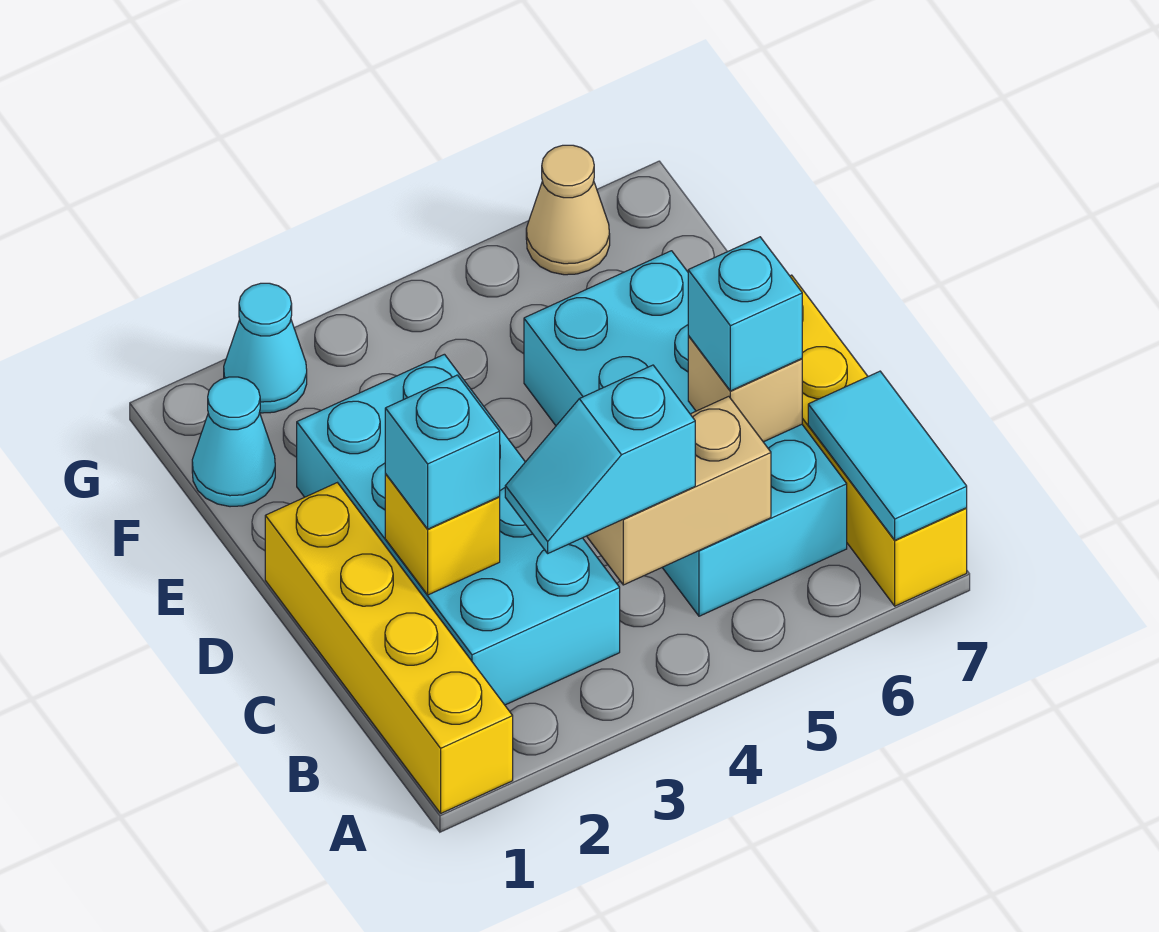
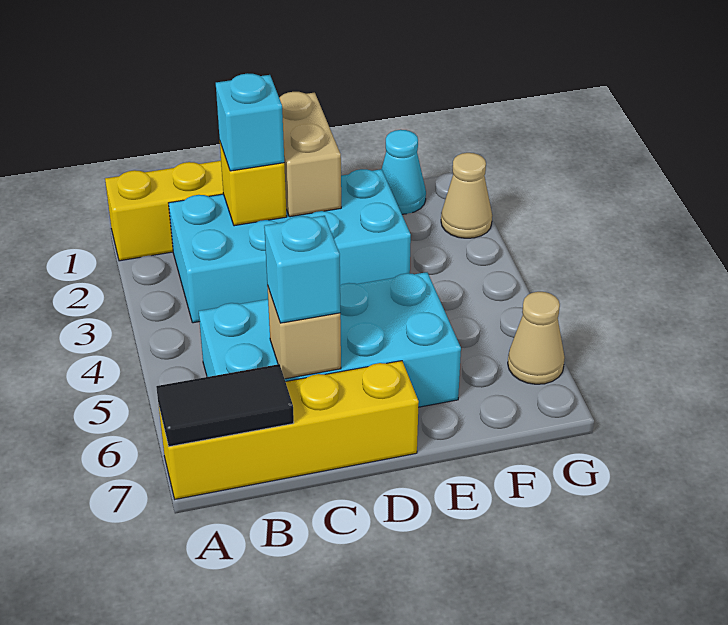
cyan 1x2 tile [808,371,967,540] -> black 1x2 tile [156,364,294,447]
cyan 1x2 slope [505,365,695,553] -> none
tan 1x2 brick [587,396,771,585] -> tan 1x2 brick moved to [279,92,341,217]
cyan 1x1 cone [224,283,307,413] -> tan 1x1 cone [441,153,492,238]

